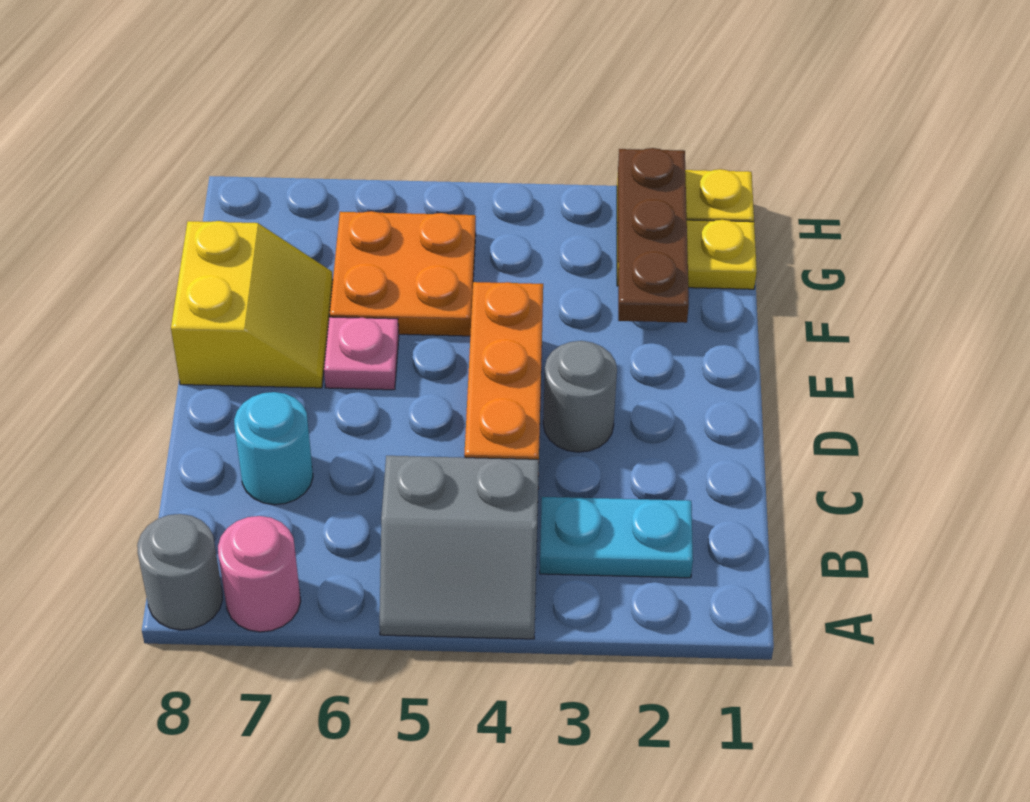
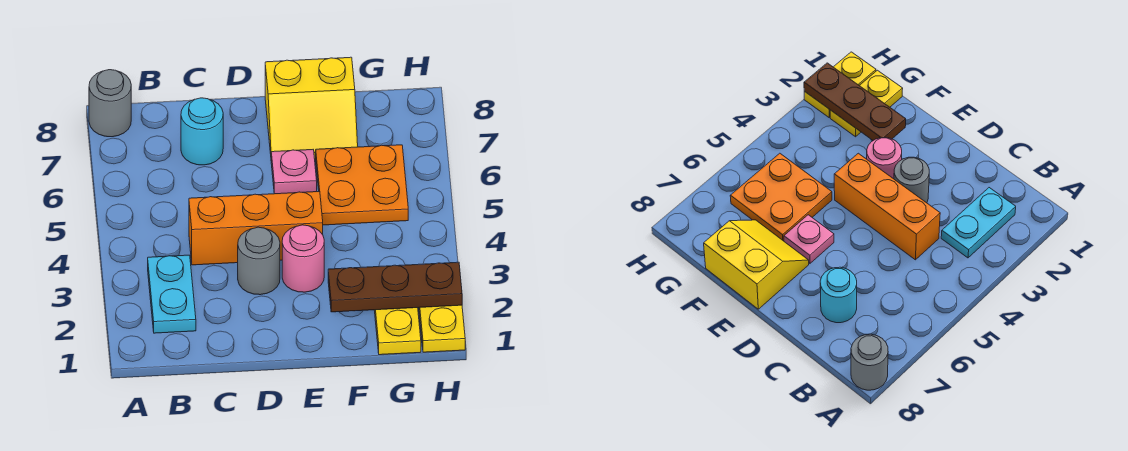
grey 2x2 slope [380,456,539,639] -> none
pink 1x1 round brick [218,516,301,632] -> pink 1x1 round brick moved to [282,225,324,292]

